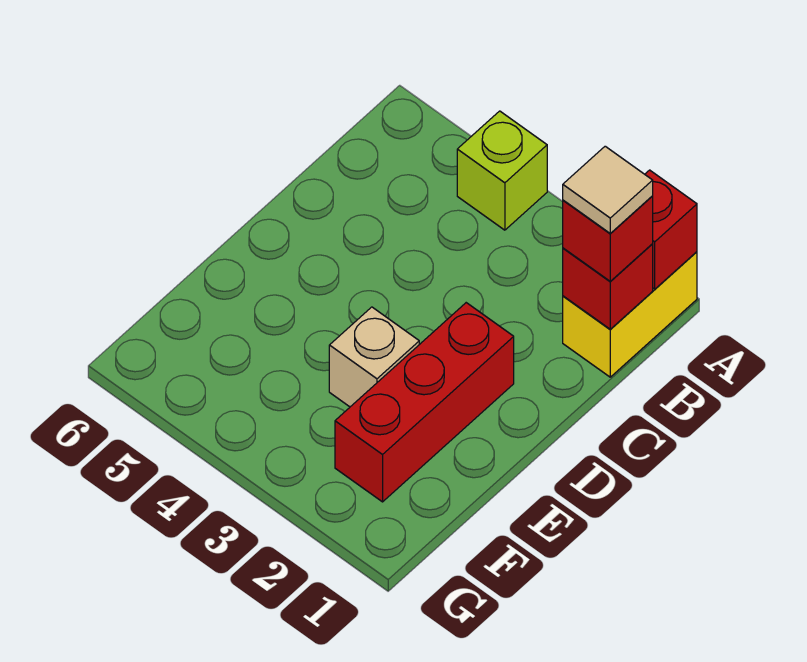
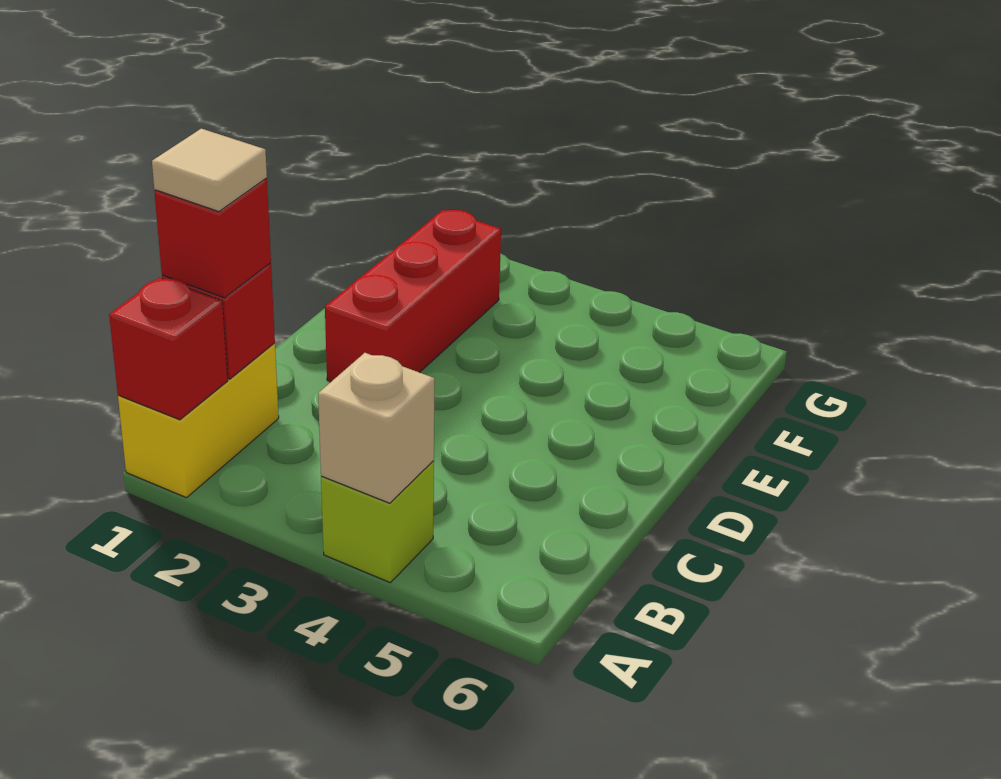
tan 1x1 brick [329,307,419,407] -> tan 1x1 brick moved to [318,353,435,503]

